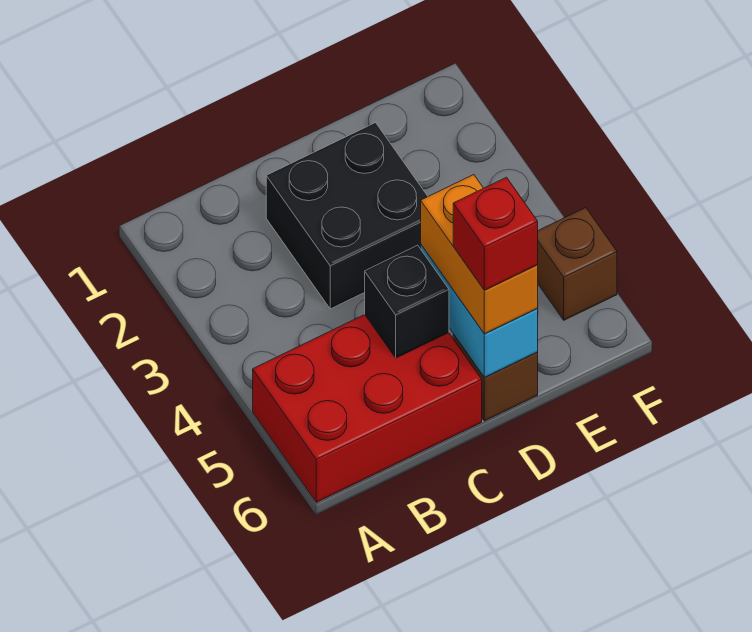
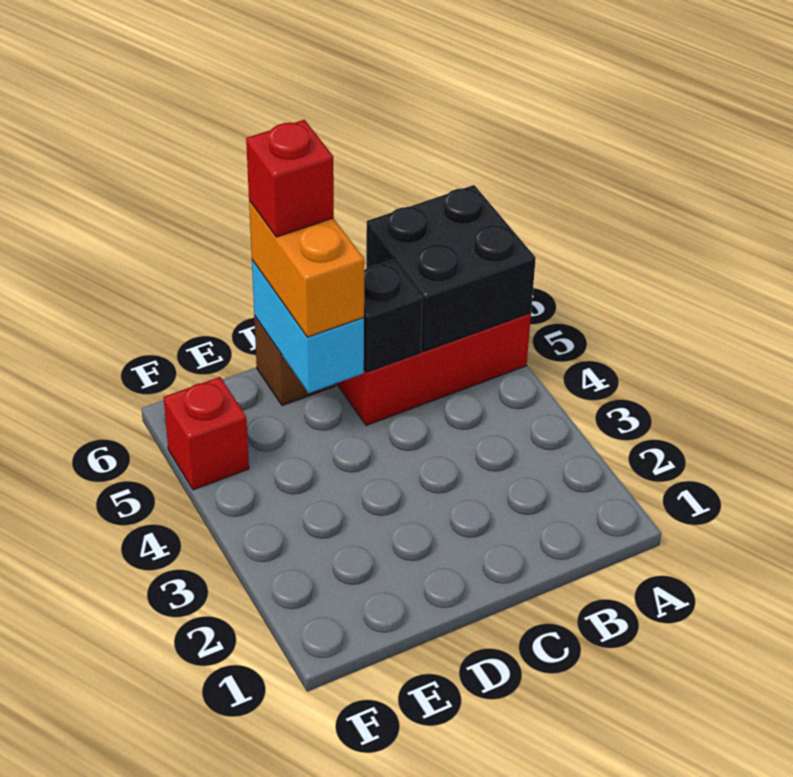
black 2x2 brick [266,123,428,309] -> black 2x2 brick moved to [366,185,536,352]
brown 1x1 brick [538,208,617,320] -> red 1x1 brick [163,377,249,490]

